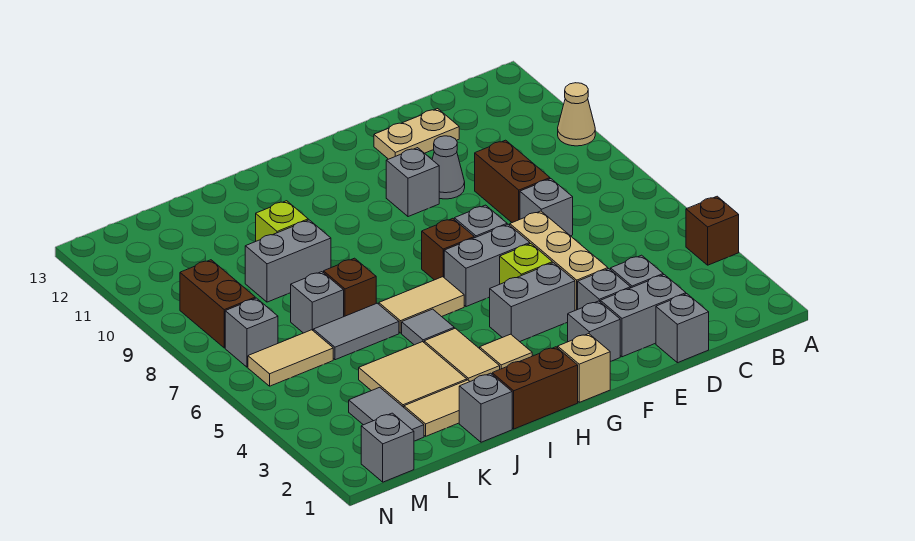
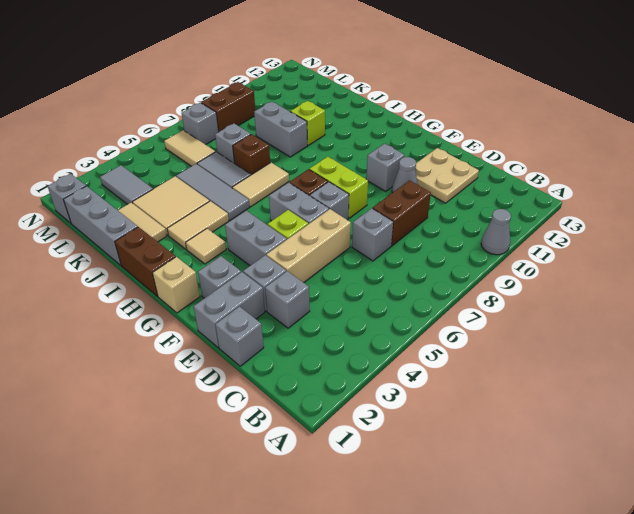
brown 1x1 brick [686,196,739,265] -> none
tan 1x1 cone [558,83,595,146] -> grey 1x1 cone [481,209,511,255]
grey 1x2 brick [600,275,686,357] -> grey 1x2 brick turned to [194,272,265,348]
tan 1x2 plate [374,109,459,159] -> tan 2x2 plate [415,148,479,203]
none -> lime 1x2 brick [309,157,368,218]
tan 1x2 tile [379,277,464,333] -> tan 1x2 tile turned to [232,163,289,207]
grey 1x1 tile [402,309,454,345] -> grey 1x3 tile [176,164,250,220]
grey 1x1 brick [459,373,512,442] -> grey 1x3 brick [64,186,138,265]
grey 1x2 tile [349,387,424,441] -> grey 1x2 tile turned to [100,165,153,204]

